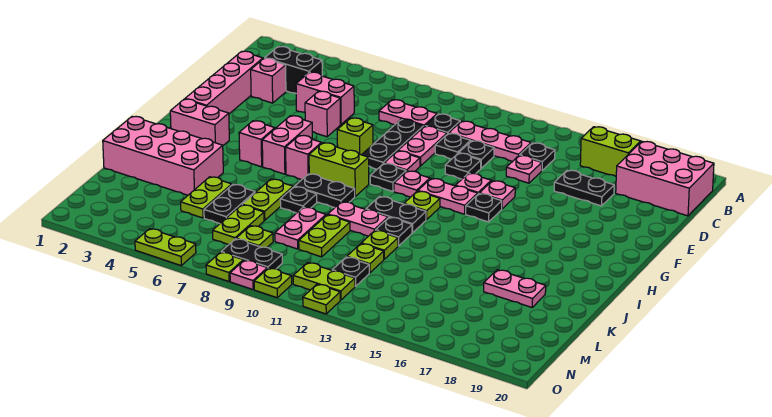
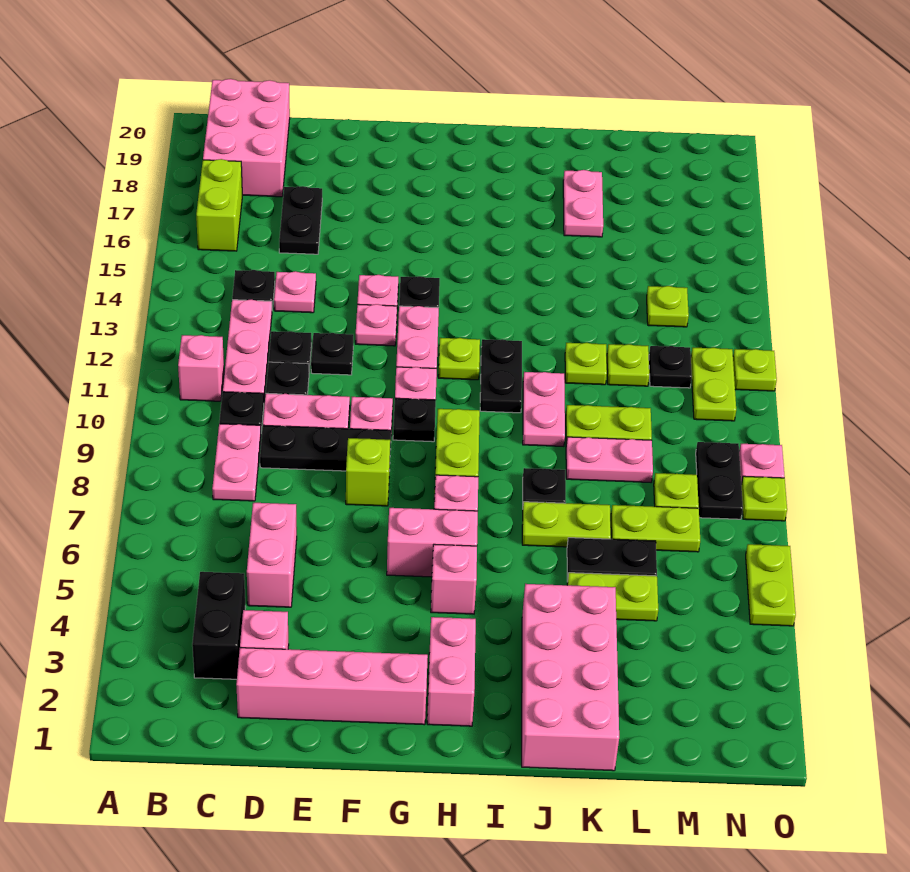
pink 1x1 brick [305,91,340,137] -> pink 1x1 brick moved to [178,335,224,401]
black 1x2 plate [295,174,355,208] -> none
black 1x1 plate [376,217,412,246] -> none
lime 1x1 plate [254,268,292,298] -> lime 1x1 plate moved to [647,286,689,327]

